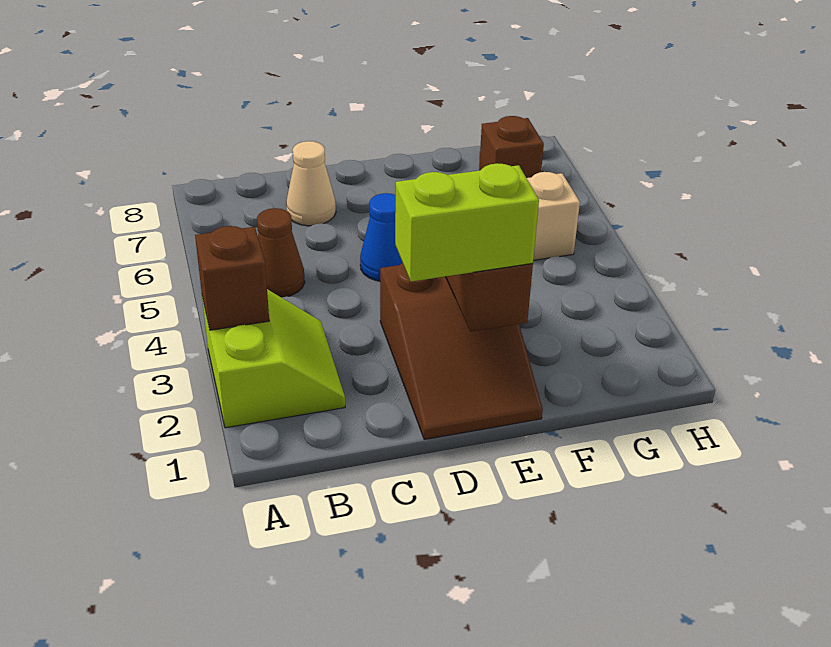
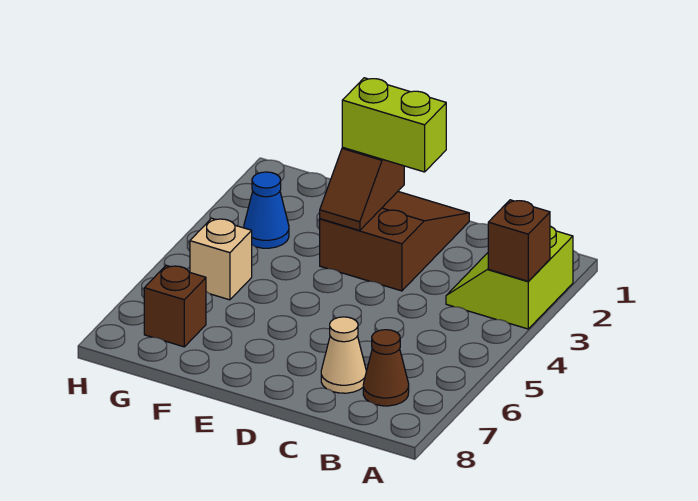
brown 1x1 cone [257,208,305,298] -> brown 1x1 cone moved to [363,330,409,406]
blue 1x1 cone [360,193,403,281] -> blue 1x1 cone moved to [244,172,289,248]

